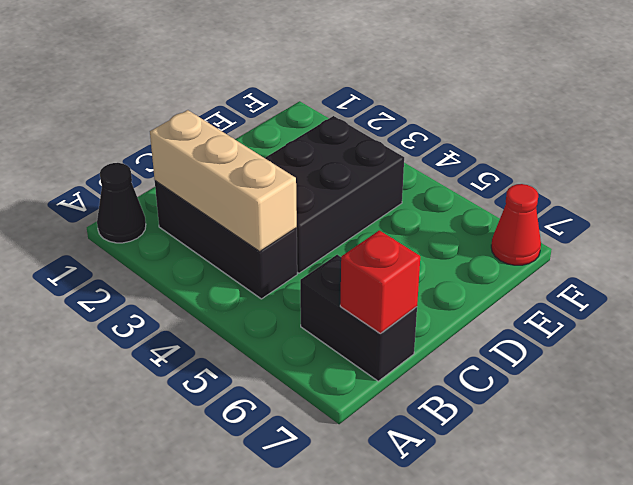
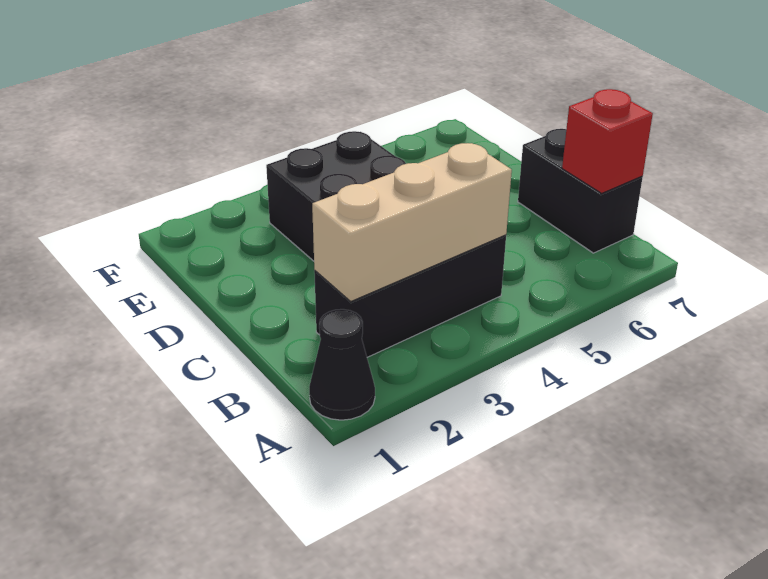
black 1x2 brick [300,255,417,381] -> black 1x2 brick turned to [518,129,643,253]
red 1x1 cone [491,184,541,265] -> none

